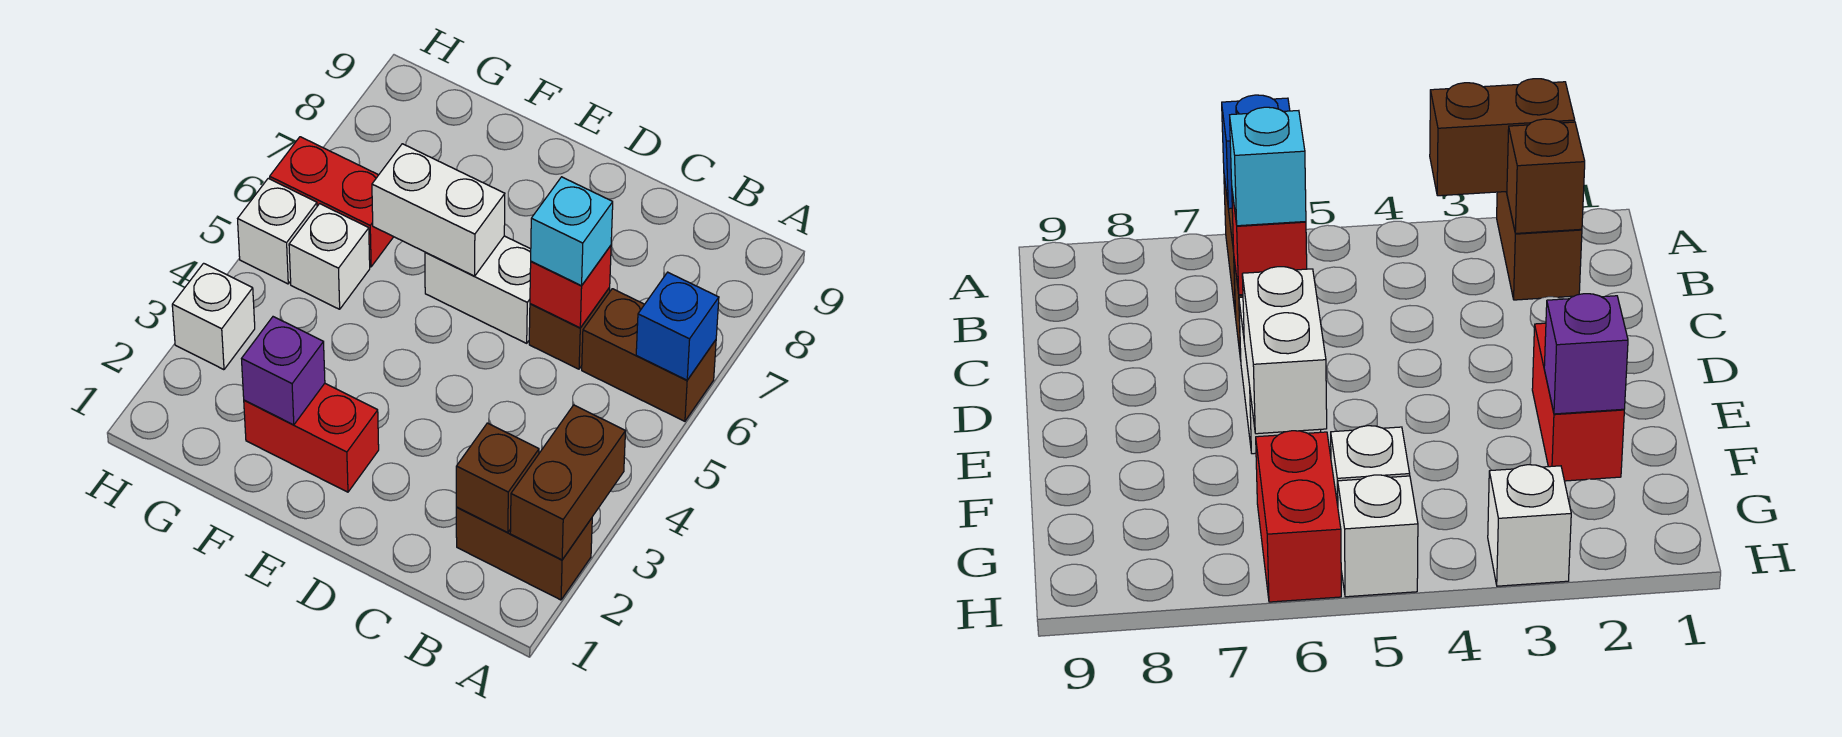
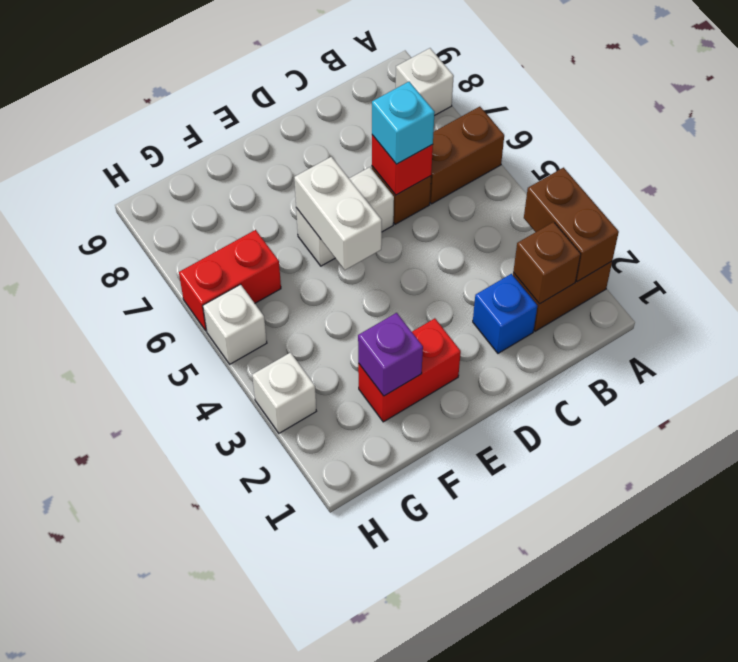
blue 1x1 brick [636,272,719,380] -> blue 1x1 brick moved to [473,274,537,353]
white 1x2 brick [372,144,505,276] -> white 1x2 brick turned to [294,157,382,270]
white 1x1 brick [289,204,370,309] -> white 1x1 brick moved to [396,48,454,116]

